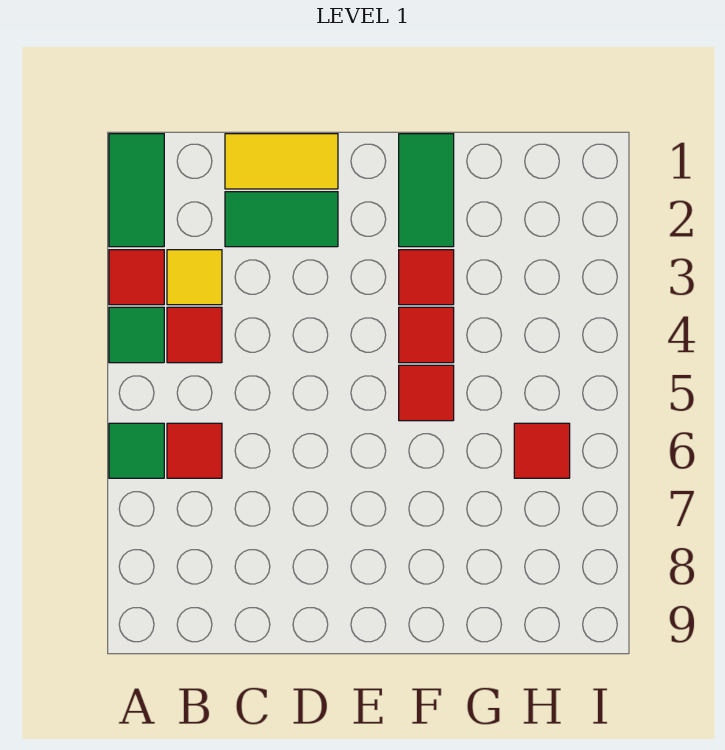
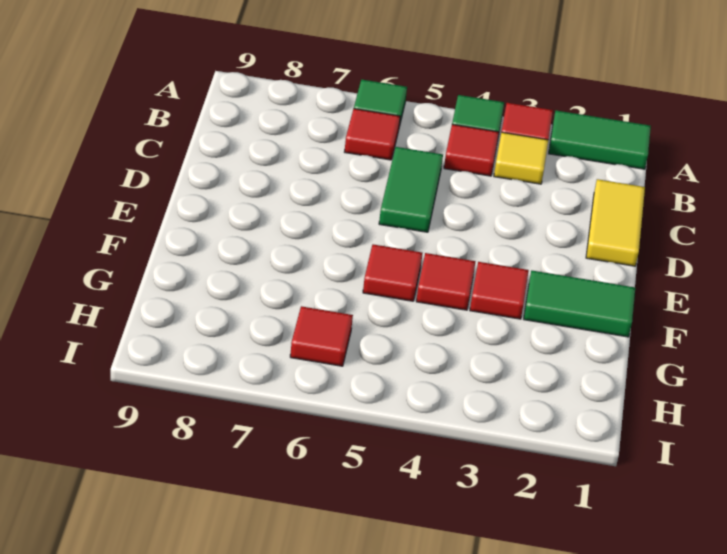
green 1x2 tile [225,192,338,247] -> green 1x2 tile moved to [379,147,443,232]

